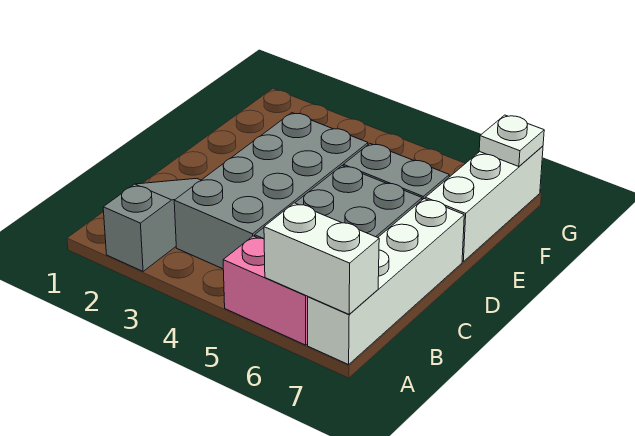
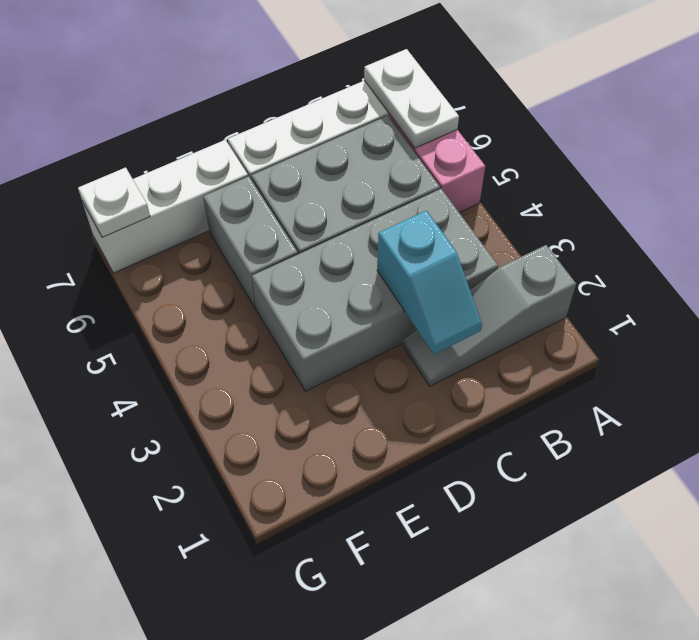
white 1x2 brick [264,203,379,314] -> white 1x2 plate [364,49,459,148]
none -> cyan 1x2 slope [377,211,482,354]

